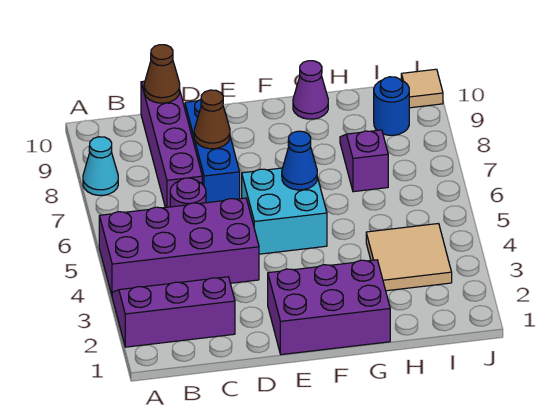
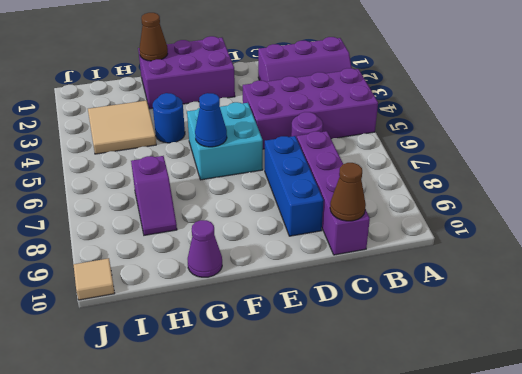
cyan 1x1 cone [83,137,118,195] -> none
brown 1x1 cone [194,90,230,149] -> brown 1x1 cone moved to [139,13,168,61]
blue 1x1 round brick [374,77,409,135] -> blue 1x1 round brick moved to [153,93,185,143]

